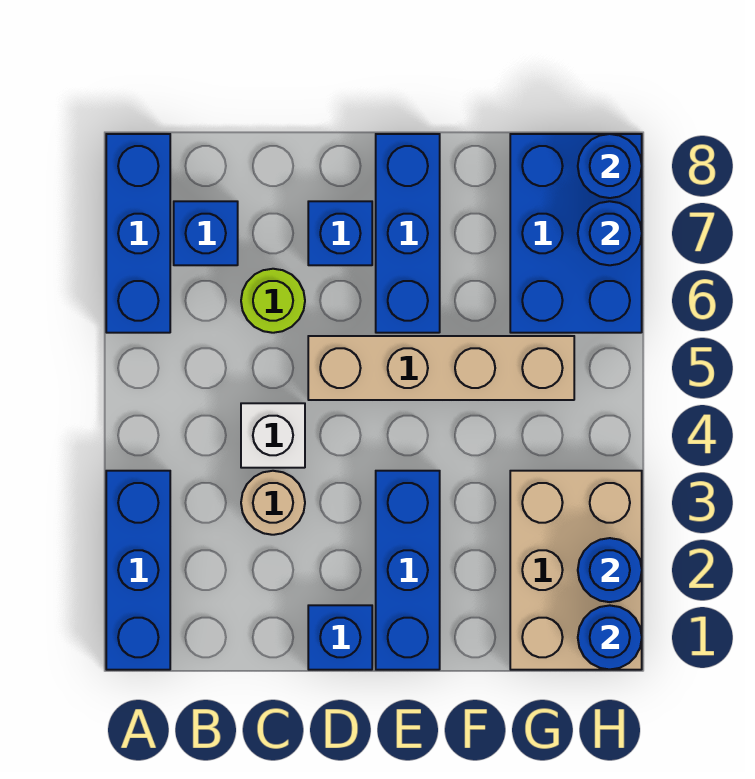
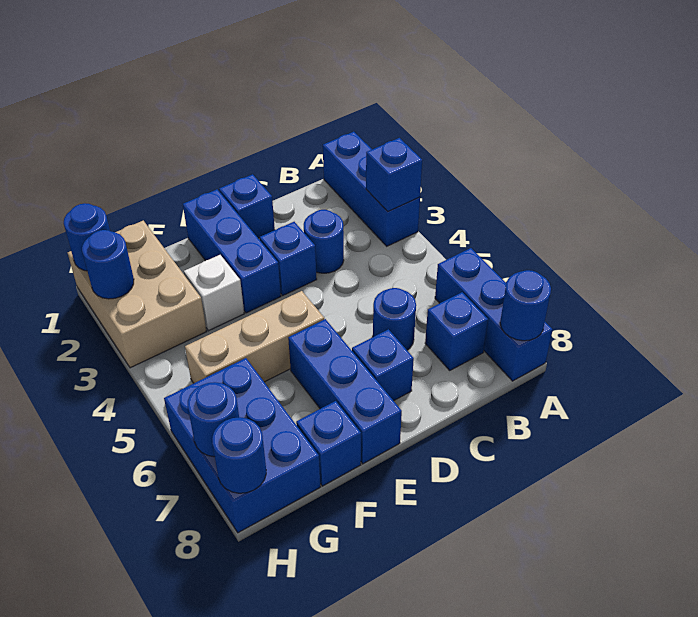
none -> blue 1x1 brick [366,138,422,212]
none -> blue 1x1 round brick [500,270,551,341]
tan 1x1 round brick [241,471,305,535] -> blue 1x1 round brick [304,210,344,273]
white 1x1 brick [241,403,305,468] -> white 1x1 brick moved to [184,255,244,331]
lime 1x1 round brick [241,269,305,333] -> blue 1x1 round brick [373,288,416,350]
none -> blue 1x1 brick [260,222,317,295]
tan 1x4 brick [308,336,574,400] -> tan 1x3 brick [185,291,324,383]
none -> blue 1x1 brick [296,401,361,486]

